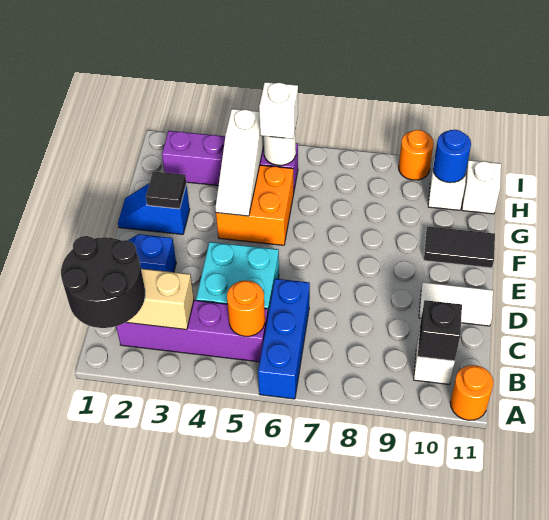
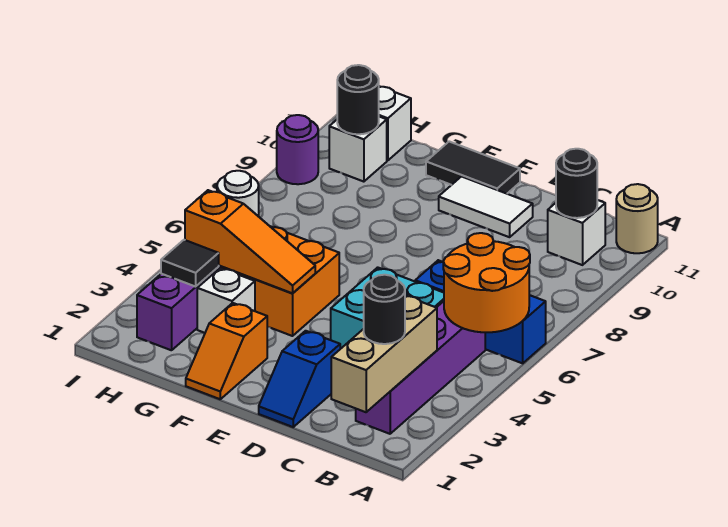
black 2x2 round brick [61,236,145,328] -> black 1x1 round brick [364,275,405,344]
orange 1x1 round brick [450,365,493,420] -> tan 1x1 round brick [616,184,658,253]
orange 1x1 round brick [227,281,265,336] -> orange 2x2 round brick [443,233,530,332]
black 1x1 brick [418,300,462,361] -> black 1x1 round brick [556,149,597,218]
white 1x2 tile [419,282,493,326] -> white 1x2 tile turned to [439,177,533,237]
blue 1x2 slope [118,184,190,235] -> orange 1x2 slope [186,303,267,399]
black 1x1 tile [146,172,186,209] -> black 1x1 tile moved to [161,240,219,287]
white 1x3 slope [216,109,264,216] -> orange 1x3 slope [185,190,315,293]
black 1x2 tile [424,226,495,268] -> black 1x2 tile turned to [426,142,520,194]
white 1x1 brick [259,82,298,139] -> white 1x1 brick moved to [197,268,255,333]
blue 1x1 round brick [433,130,471,183] -> black 1x1 round brick [337,65,379,134]
orange 1x1 round brick [399,130,434,180] -> purple 1x1 round brick [277,115,318,184]

